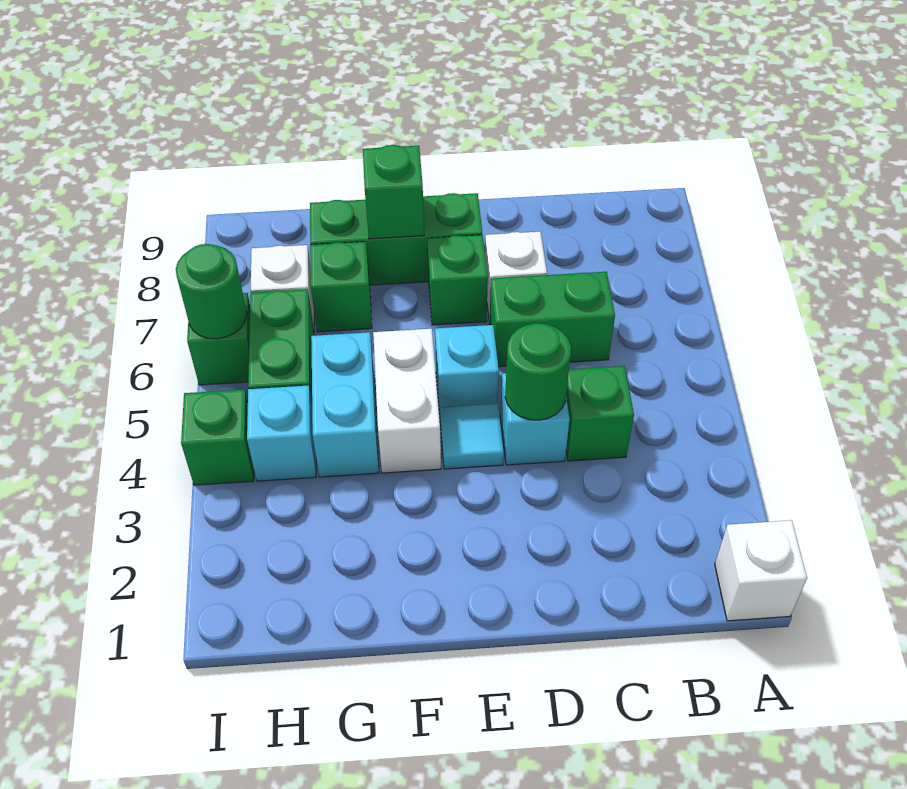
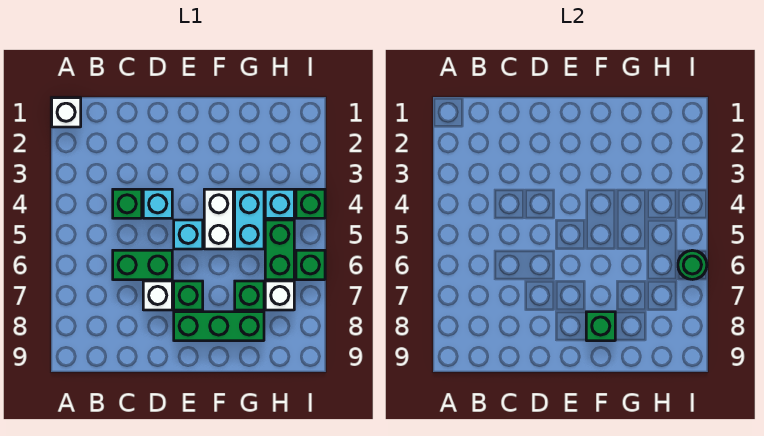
green 1x1 round brick [505,323,571,420] -> none
cyan 1x1 tile [440,403,504,469] -> none

